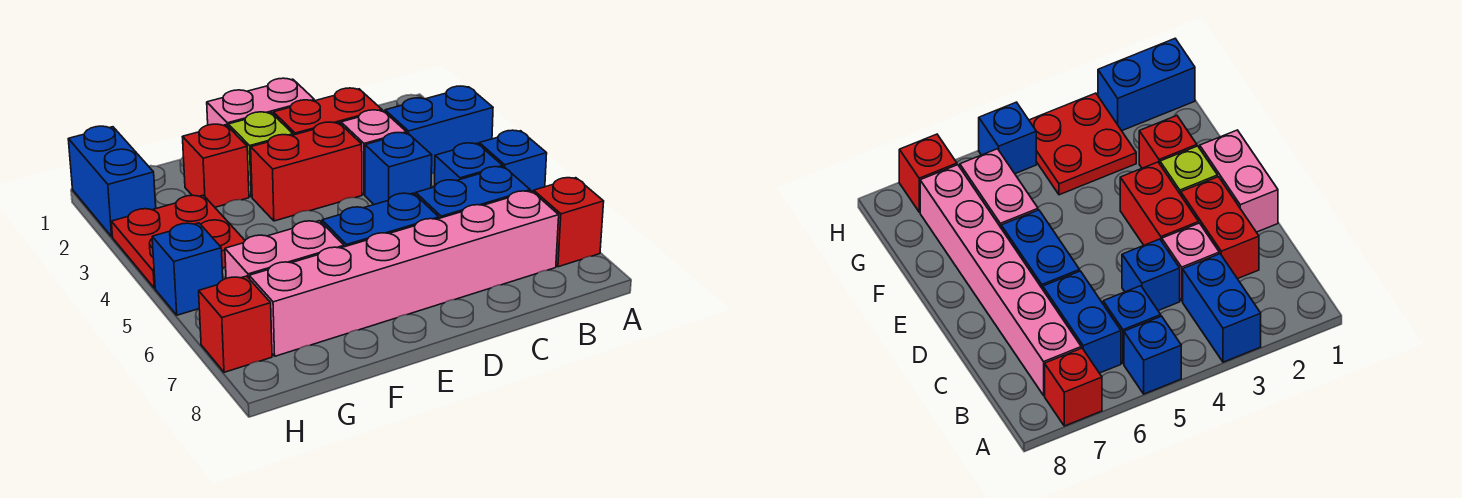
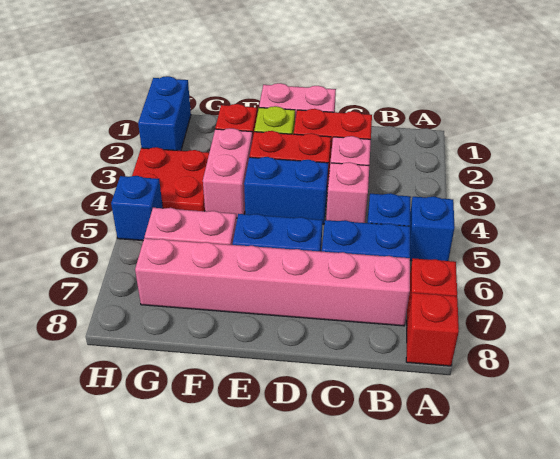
blue 1x2 brick [385,86,493,174] -> blue 1x2 brick moved to [244,157,328,225]
blue 1x1 brick [365,133,432,205] -> pink 1x1 brick [326,162,369,223]
none -> pink 1x2 brick [203,128,252,218]
red 1x1 brick [199,276,272,372] -> red 1x1 brick moved to [406,293,459,366]

